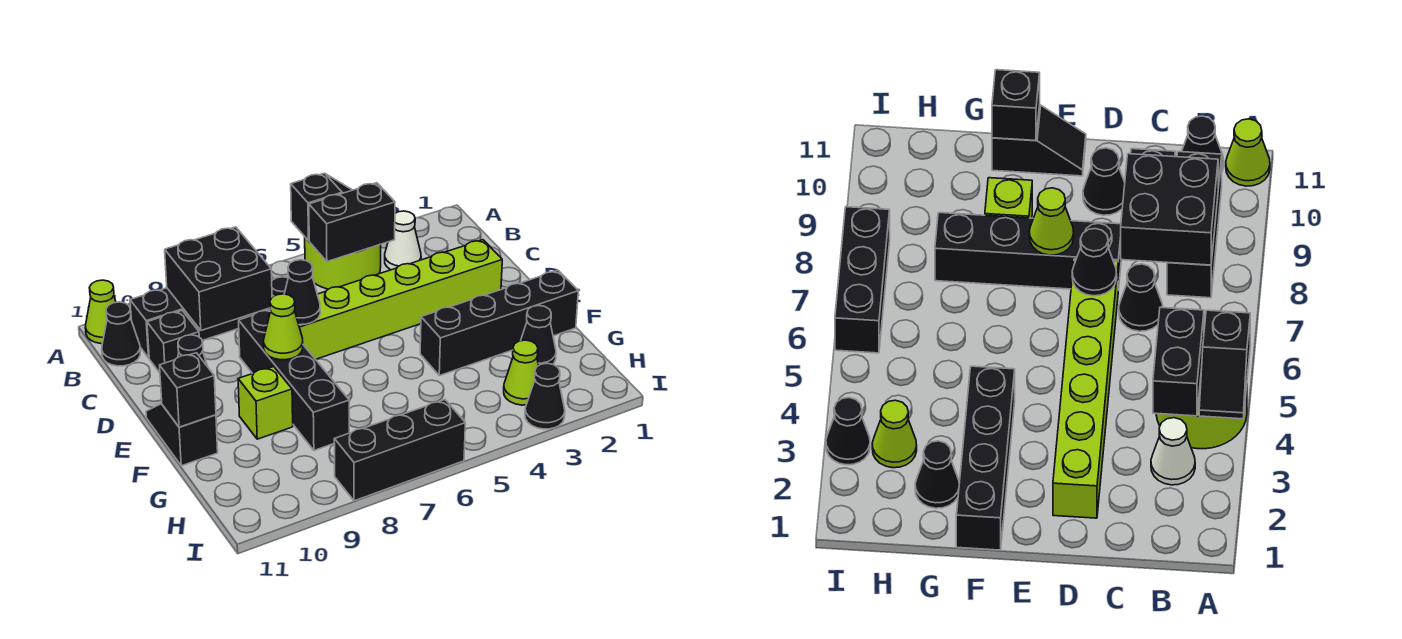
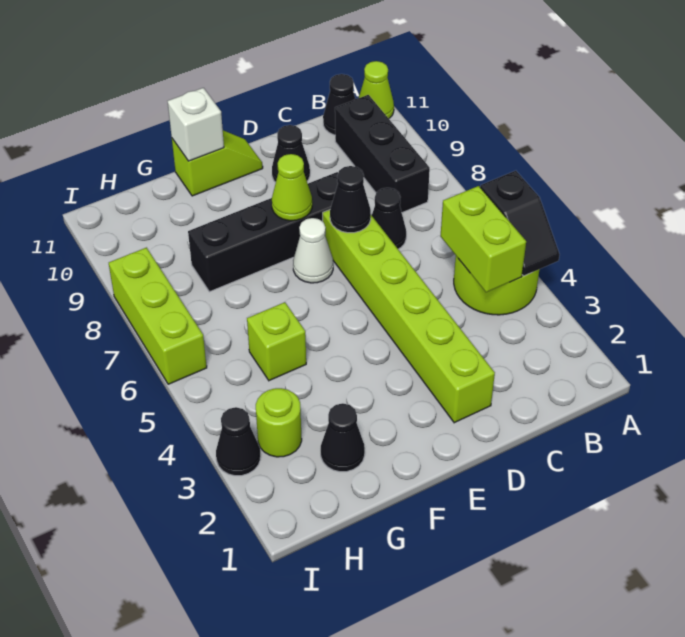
white 1x1 cone [385,211,421,270] -> white 1x1 cone moved to [293,218,333,283]
black 1x2 brick [309,183,395,262] -> lime 1x2 brick [441,186,526,292]
black 2x2 brick [165,227,272,330] -> none
black 1x1 brick [147,311,199,373] -> none
black 1x2 slope [146,404,218,466] -> lime 1x2 slope [172,130,263,196]
black 1x4 brick [420,270,578,376] -> none
lime 1x1 brick [238,367,293,439] -> lime 1x1 brick moved to [247,302,306,381]
black 1x1 brick [160,353,216,427] -> white 1x1 brick [168,88,224,161]
lime 1x1 cone [504,340,539,405] -> lime 1x1 round brick [256,388,302,457]
black 1x3 brick [334,400,465,501] -> lime 1x3 brick [109,248,207,384]

